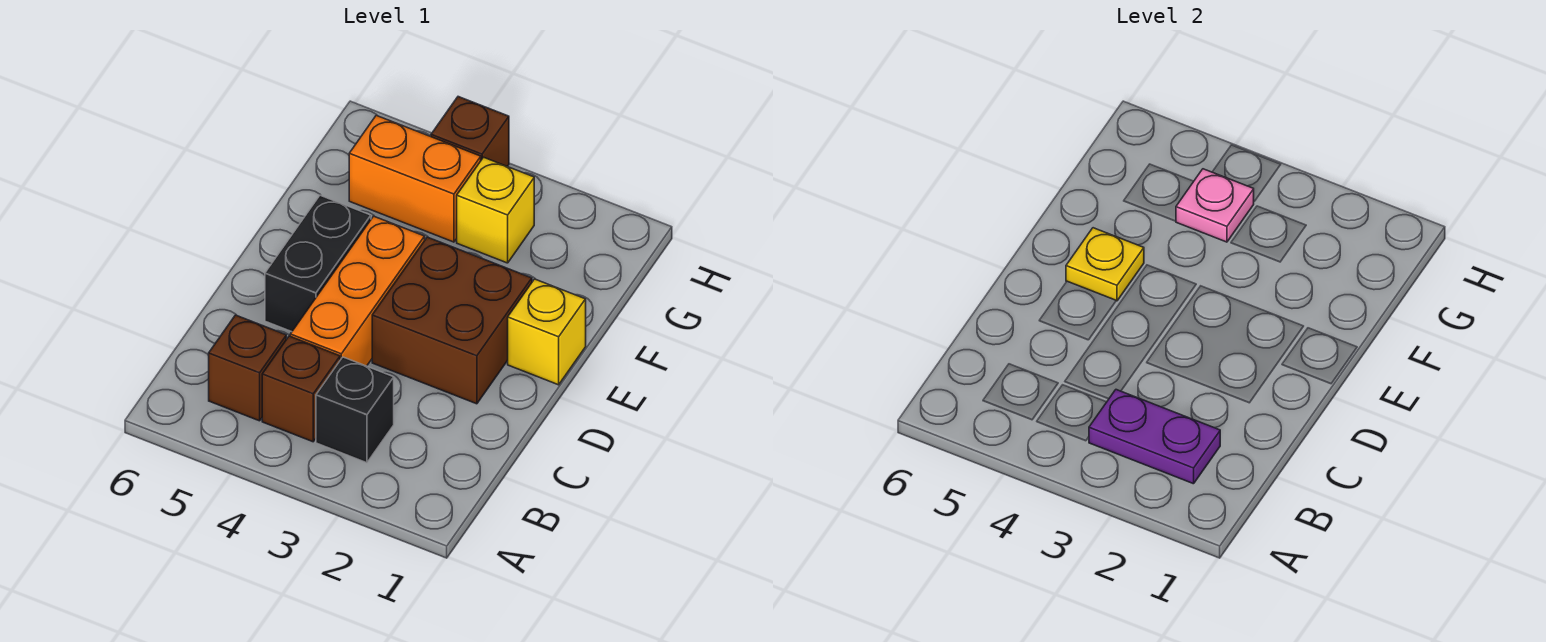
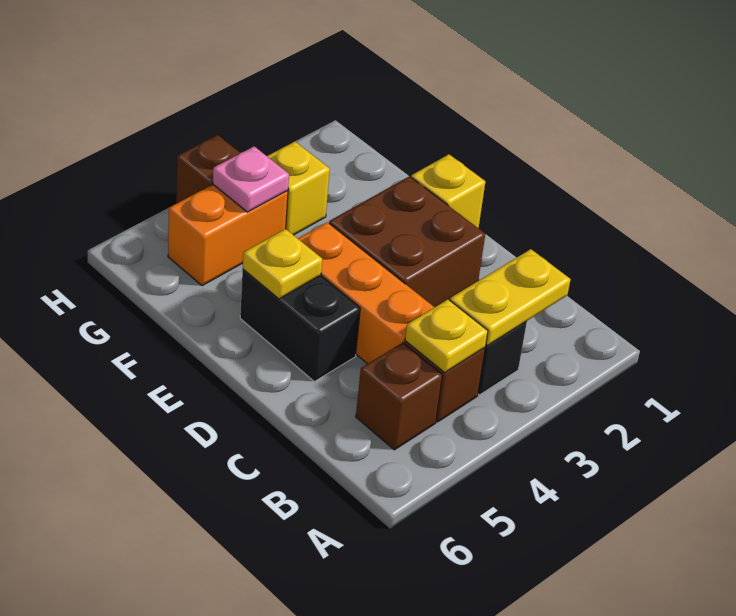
purple 1x2 plate [1089,390,1220,484] -> yellow 1x2 plate [450,249,571,346]
none -> yellow 1x1 plate [405,299,488,372]

